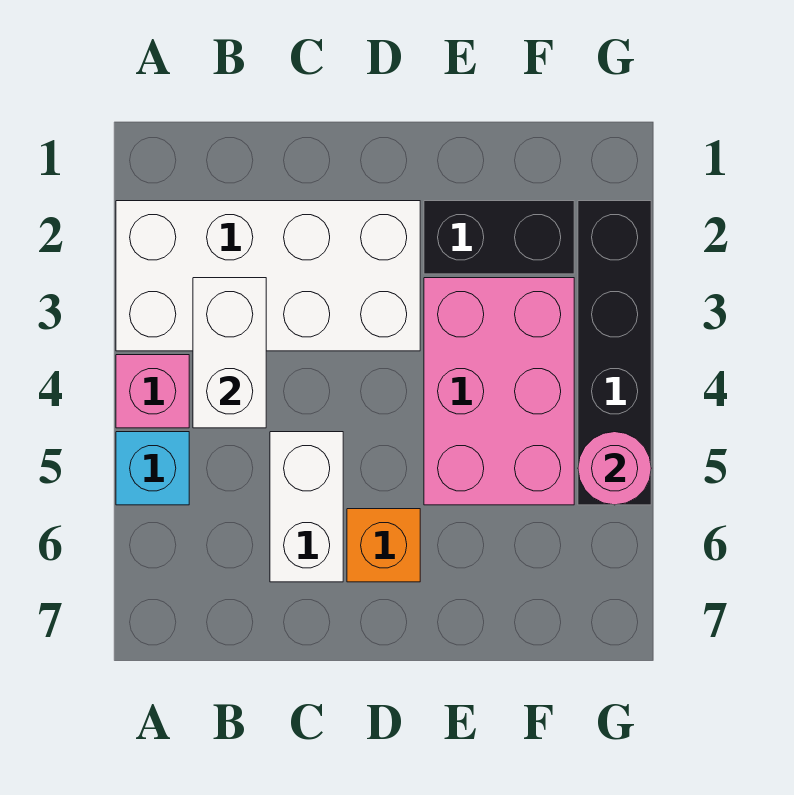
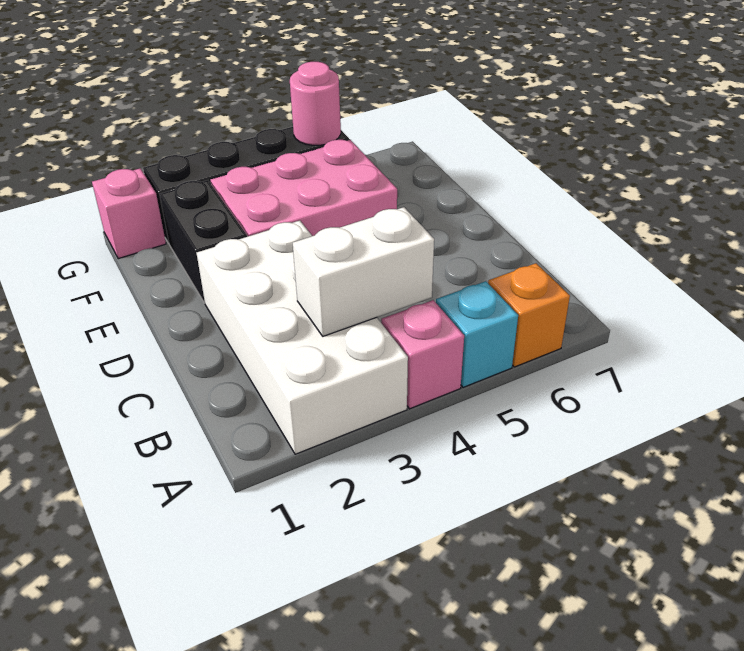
white 1x2 brick [270,432,343,582] -> none
orange 1x1 brick [347,509,420,582] -> orange 1x1 brick moved to [488,263,570,367]
none -> pink 1x1 brick [92,168,166,259]

